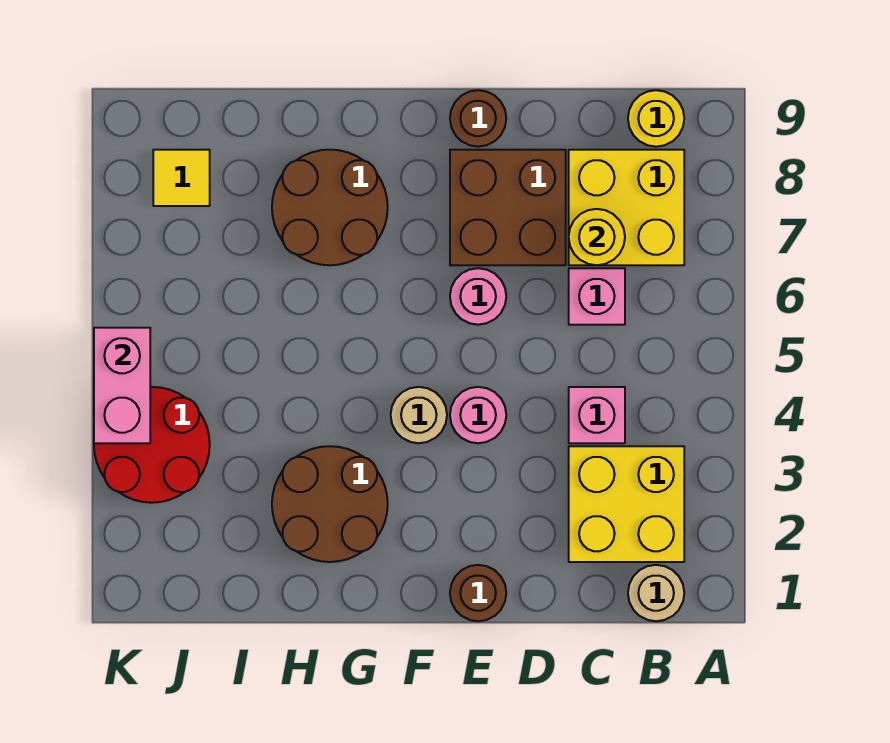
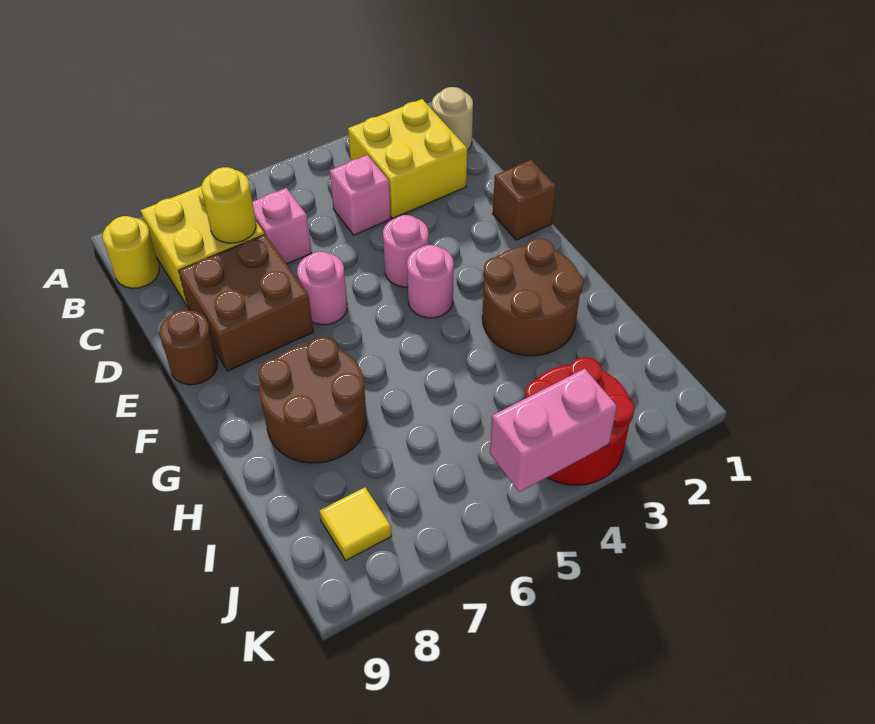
brown 1x1 round brick [450,565,506,621] -> brown 1x1 brick [493,160,556,240]
tan 1x1 round brick [391,387,447,443] -> pink 1x1 round brick [407,245,454,318]

